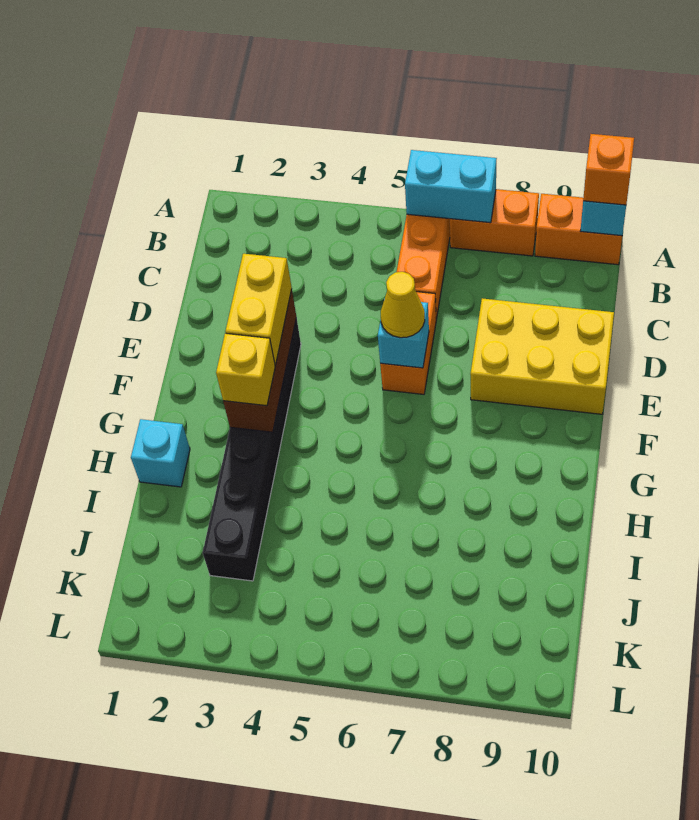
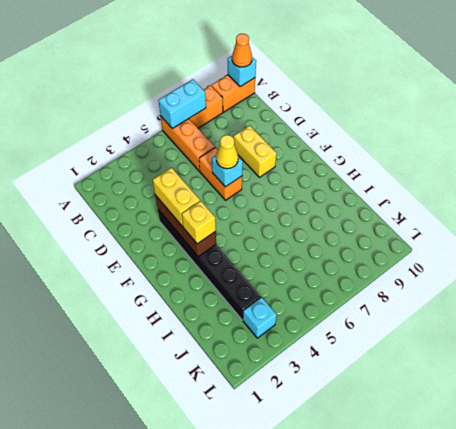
orange 1x1 brick [583,134,634,205] -> orange 1x1 cone [232,34,252,67]
yellow 2x3 brick [470,298,614,414] -> yellow 1x2 brick [234,125,277,177]
cyan 1x1 brick [131,419,190,487] -> cyan 1x1 brick moved to [243,297,277,338]

